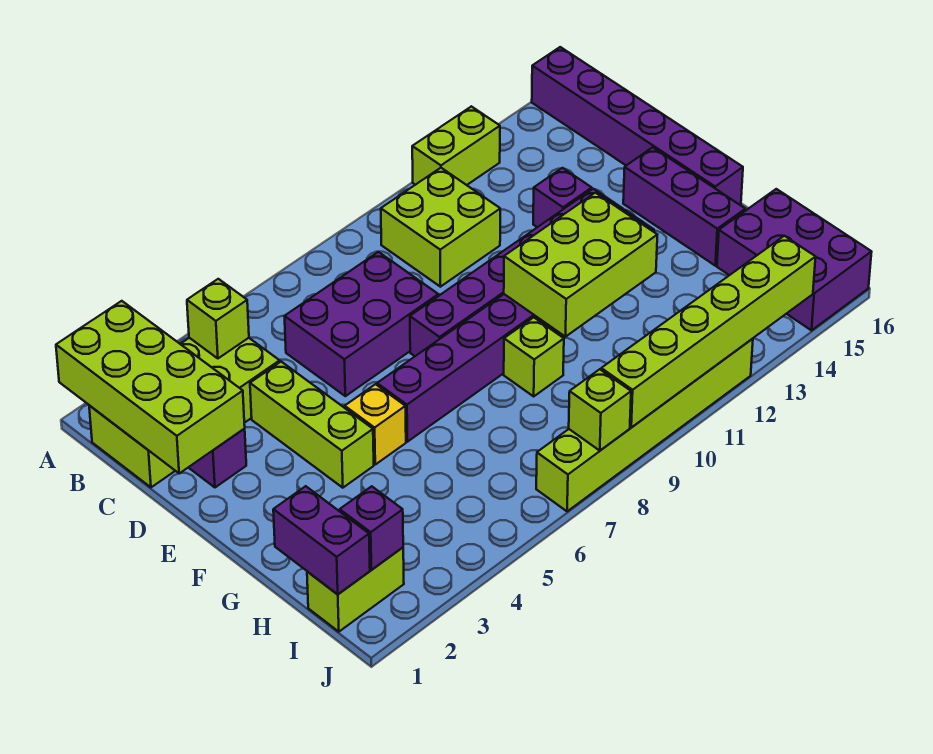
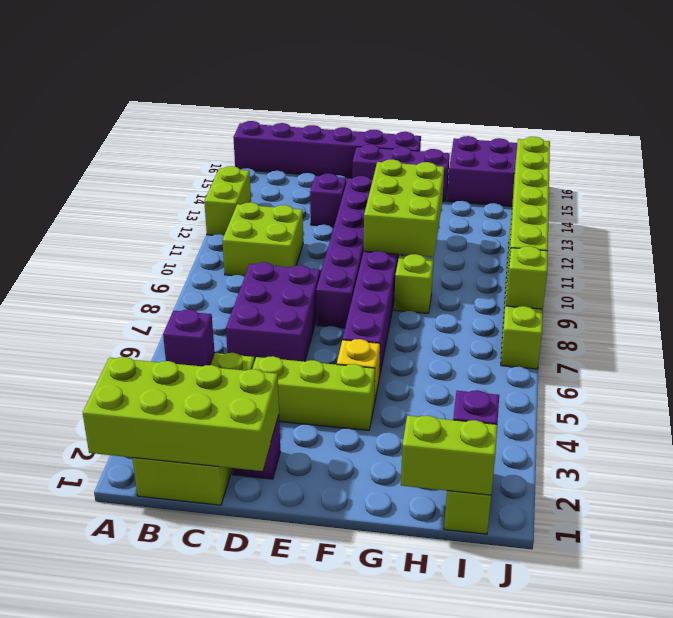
lime 1x1 brick [187,279,249,358] -> purple 1x1 brick [163,310,215,366]
purple 1x2 brick [273,486,370,594] -> lime 1x2 brick [401,416,497,495]

